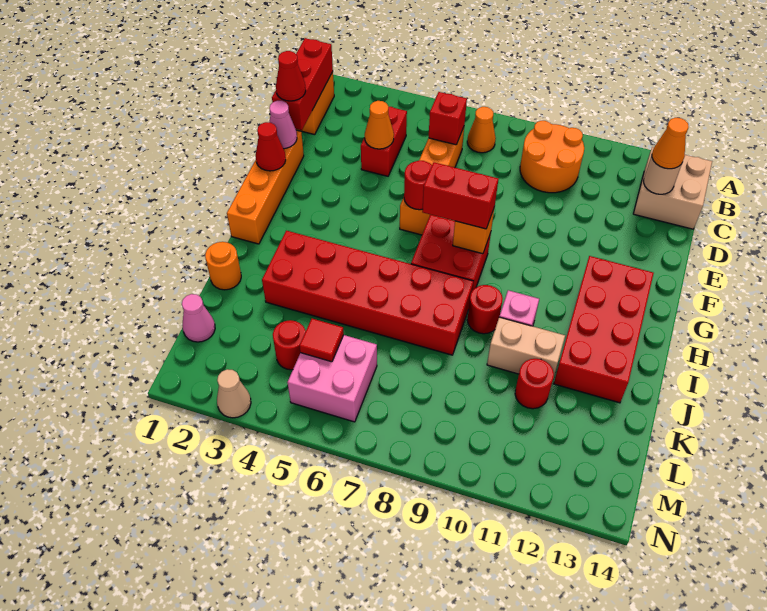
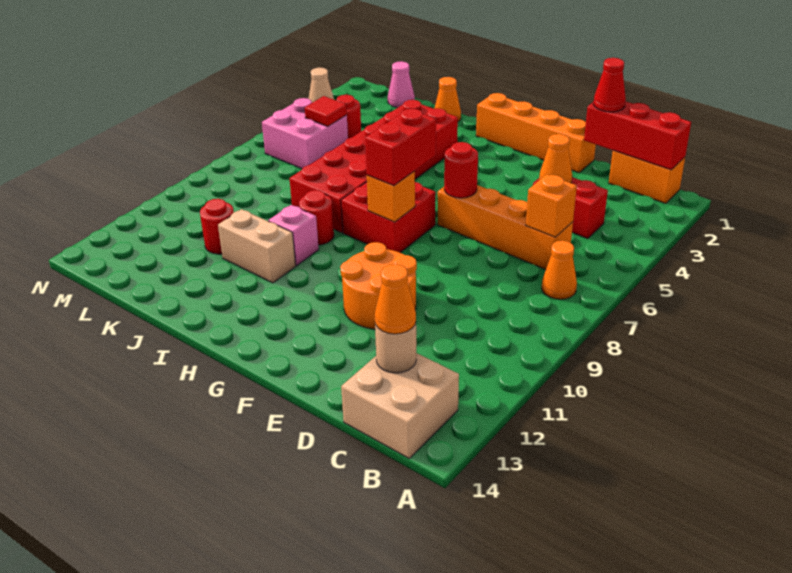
orange 2x2 round brick [520,121,584,193] -> orange 2x2 round brick moved to [340,242,417,329]
red 1x1 brick [429,92,467,145] -> orange 1x1 brick [526,174,577,237]
pink 1x1 cone [269,101,297,149] -> none
red 1x1 cone [256,122,286,171] -> none
red 2x4 brick [554,256,654,403] -> none
orange 1x1 round brick [205,242,241,290] -> orange 1x1 cone [434,77,461,122]
tan 1x2 brick [487,317,565,374] -> tan 1x2 brick turned to [218,209,296,283]

